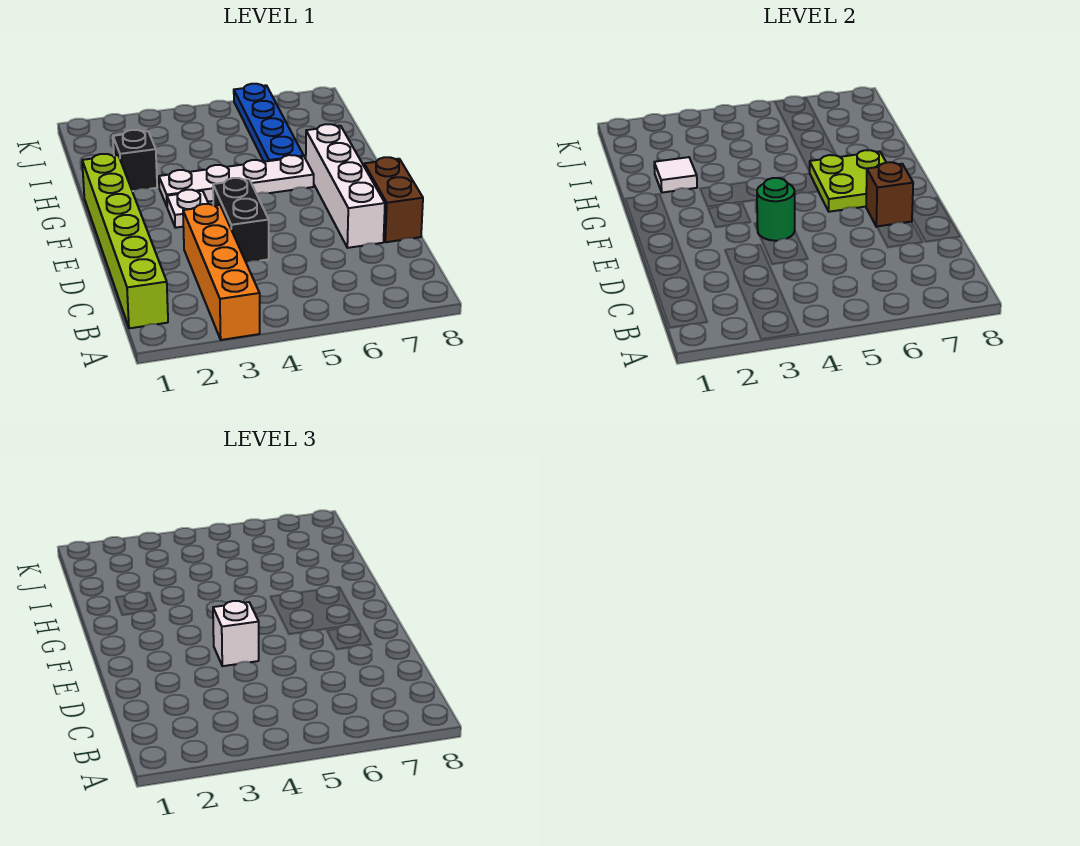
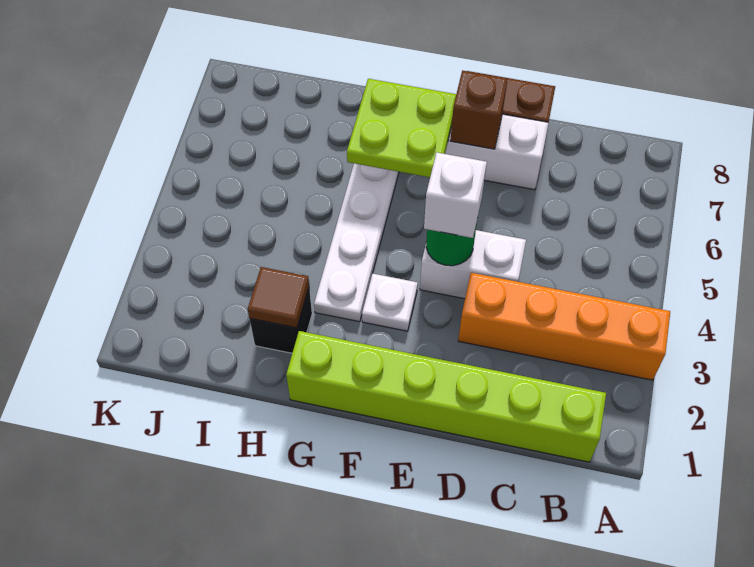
black 1x2 brick [213,178,269,262] -> white 1x2 brick [420,230,526,299]
white 1x1 tile [654,157,697,193] -> brown 1x1 tile [248,267,309,328]
blue 1x4 plate [234,84,304,162] -> none

